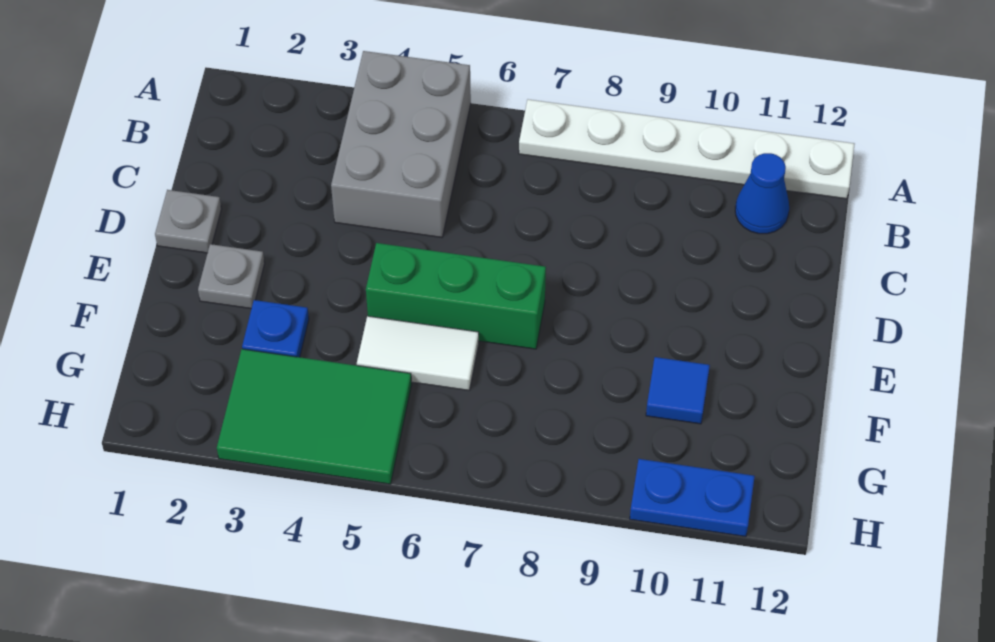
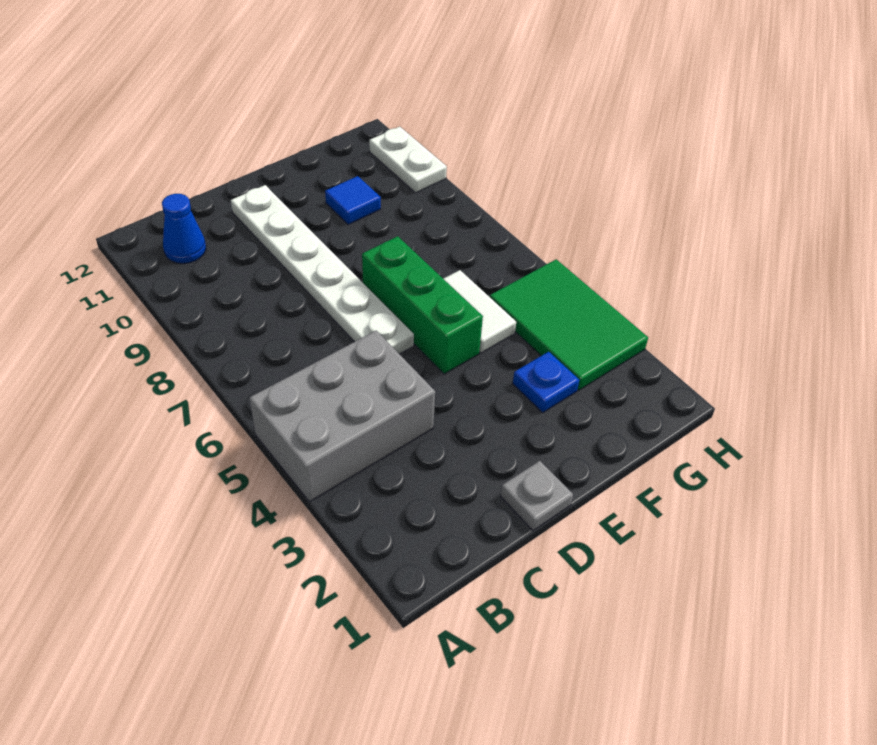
white 1x6 plate [519,99,855,199] -> white 1x6 plate moved to [231,185,414,354]
grey 1x1 plate [198,244,265,309] -> none
blue 1x2 plate [630,459,755,537] -> white 1x2 plate [369,127,447,193]

